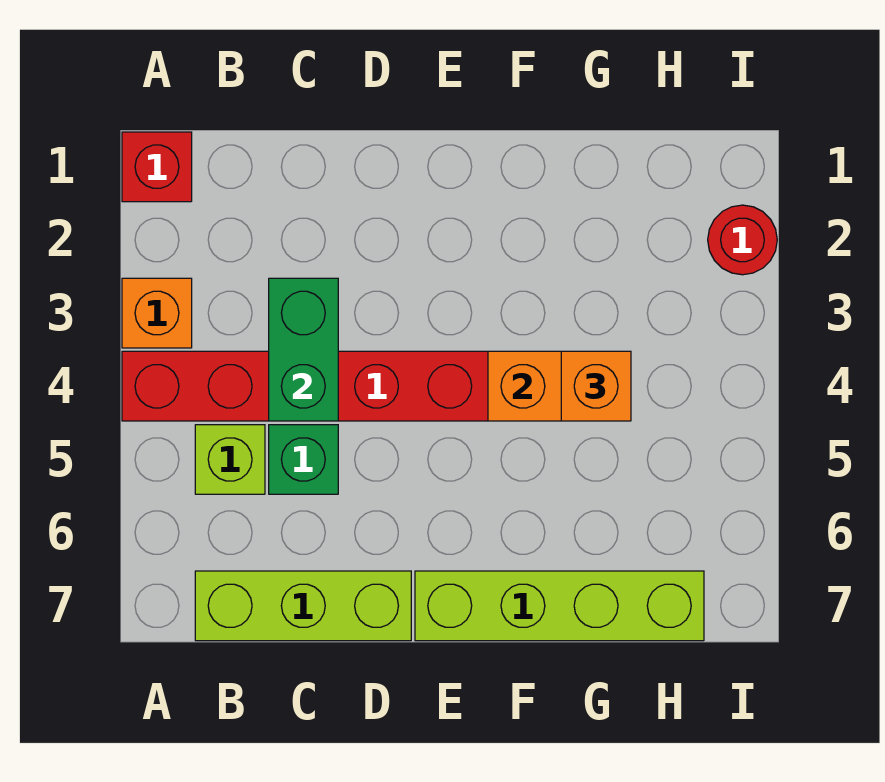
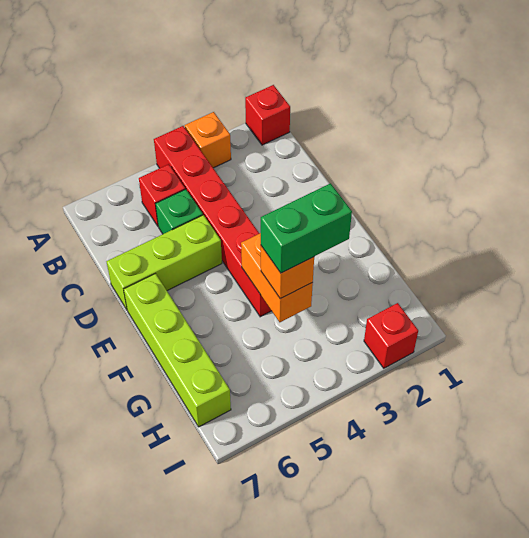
lime 1x1 brick [195,425,265,494] -> red 1x1 brick [139,164,185,226]
lime 1x3 brick [195,571,411,641] -> lime 1x3 brick turned to [106,215,222,309]
green 1x2 brick [269,278,338,421] -> green 1x2 brick moved to [261,183,352,273]
red 1x1 round brick [708,205,777,275] -> red 1x1 brick [364,303,418,368]

